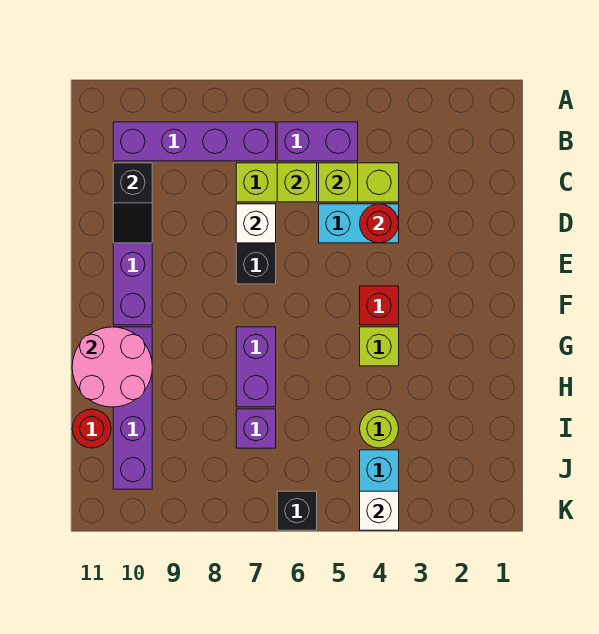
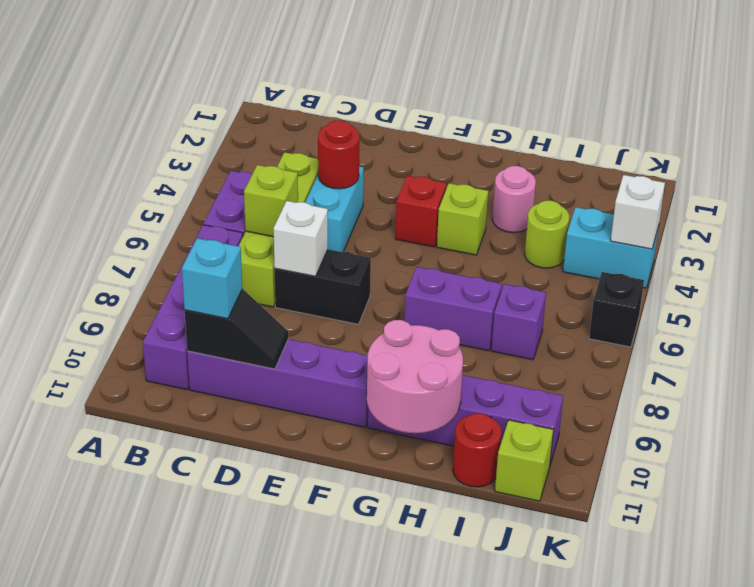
lime 1x1 brick [319,163,358,202] -> lime 1x1 brick moved to [495,420,554,501]
none -> cyan 1x1 brick [182,238,242,319]
none -> pink 1x1 round brick [492,166,536,233]

